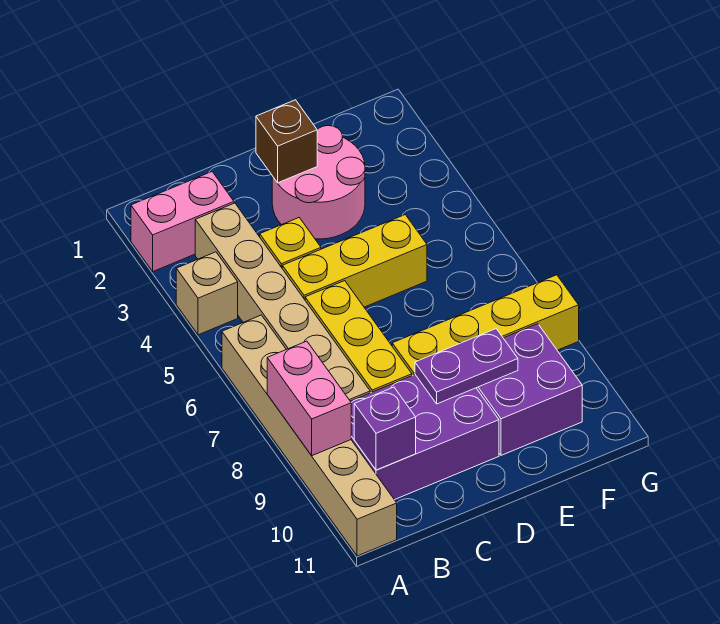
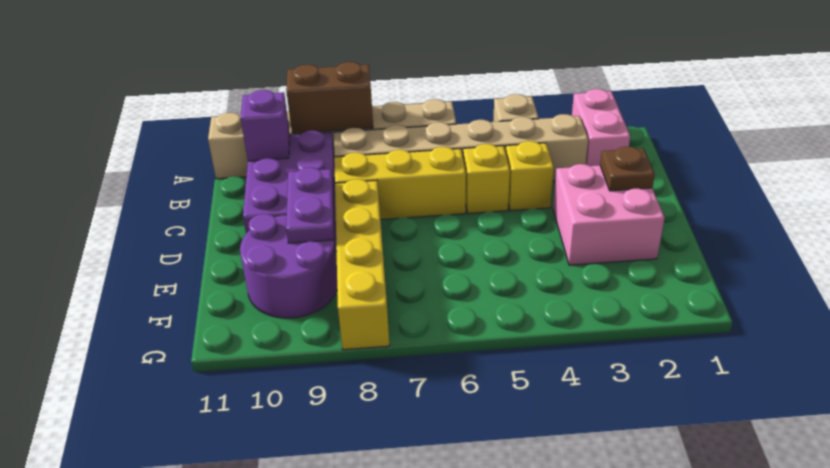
pink 1x2 brick [267,341,351,456] -> brown 1x2 brick [286,62,373,133]
yellow 1x3 brick [282,215,427,307] -> yellow 1x1 brick [463,144,510,214]
pink 2x2 round brick [272,126,365,239] -> pink 2x2 brick [553,164,665,265]
brown 1x1 brick [256,100,317,183] -> brown 1x1 plate [600,147,655,191]
purple 2x2 brick [477,324,582,455] -> purple 2x2 round brick [240,214,337,318]

